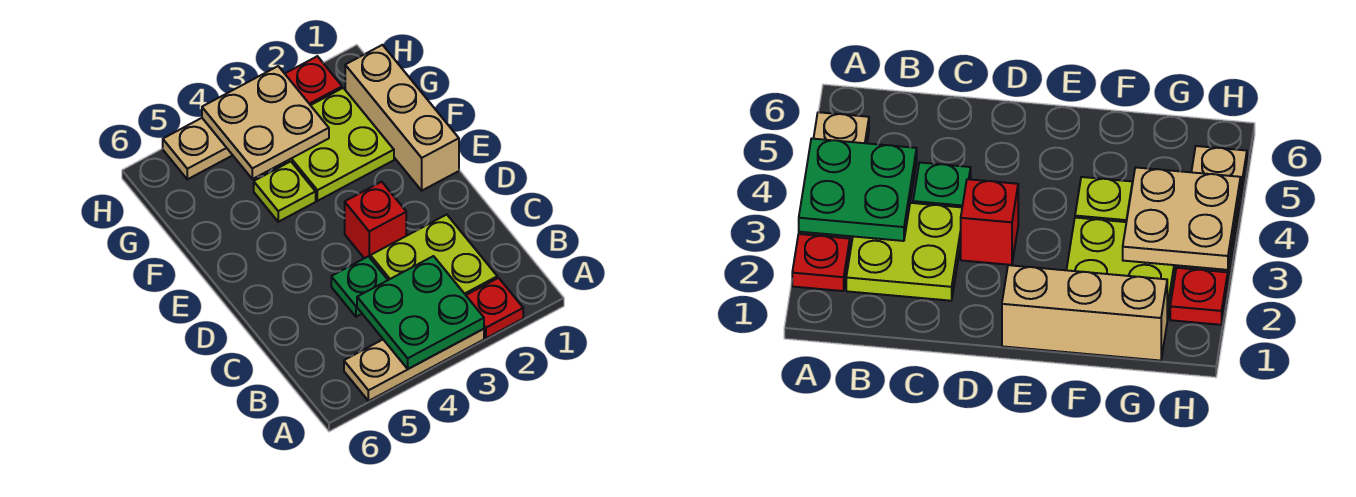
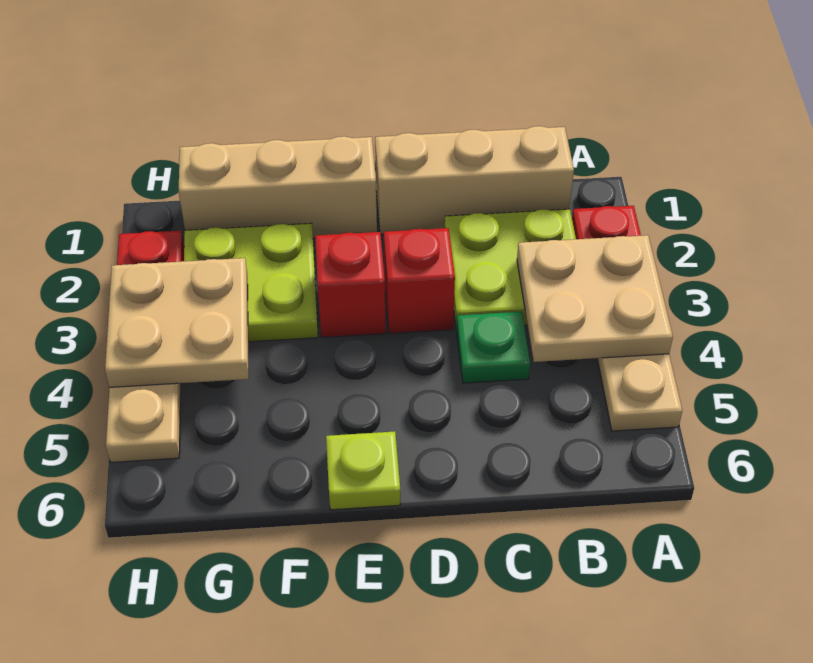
green 2x2 plate [357,256,484,369] -> tan 2x2 plate [517,235,673,362]
none -> tan 1x3 brick [375,126,574,234]
none -> red 1x1 brick [315,232,386,337]
lime 1x1 plate [254,161,316,222] -> lime 1x1 plate moved to [326,431,400,510]

